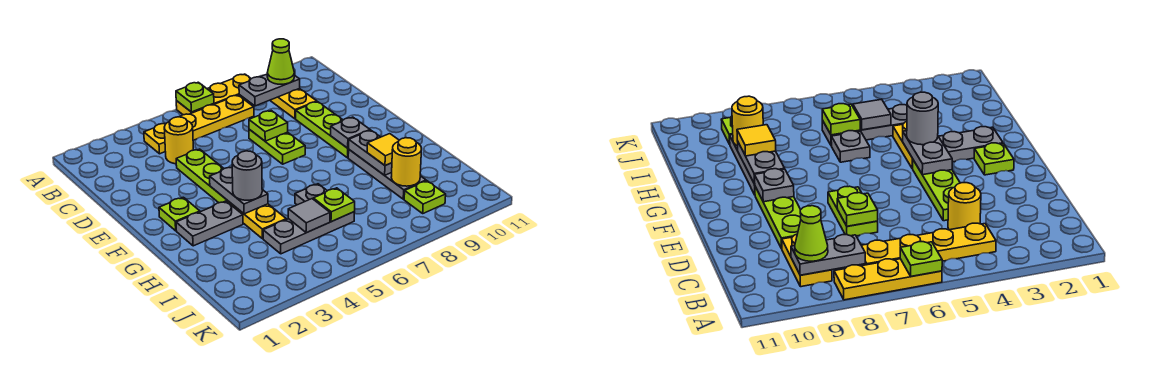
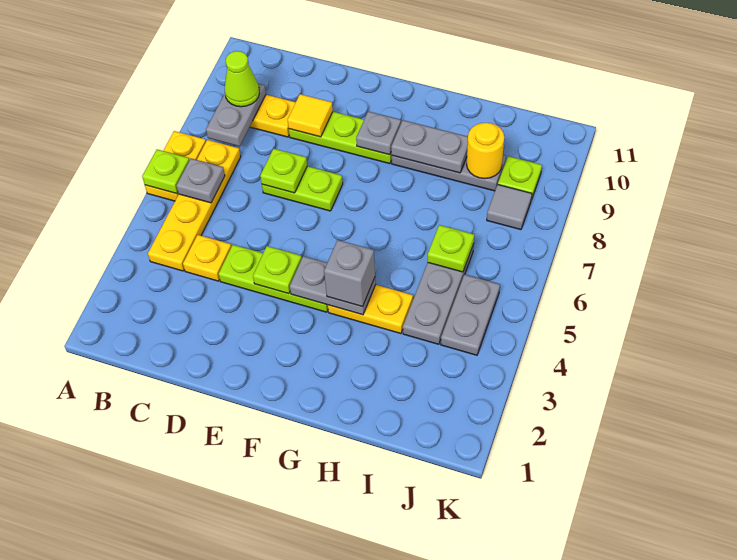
yellow 1x3 plate [176,74,251,115] -> yellow 1x2 plate [145,131,206,201]
yellow 1x1 round brick [164,117,193,164] -> yellow 1x1 plate [183,235,231,281]
lime 1x1 plate [159,197,200,231] -> lime 1x1 plate moved to [253,246,302,294]
grey 1x2 plate [176,201,243,246] -> grey 1x2 plate moved to [441,274,500,355]
grey 1x1 round brick [232,151,262,200] -> grey 1x1 brick [324,240,375,307]
grey 1x1 plate [295,184,327,205] -> grey 1x1 plate moved to [177,159,225,203]
yellow 1x1 tile [367,134,399,166] -> yellow 1x1 tile moved to [288,94,333,137]
grey 1x1 tile [288,199,330,233] -> grey 1x1 tile moved to [487,185,532,230]

